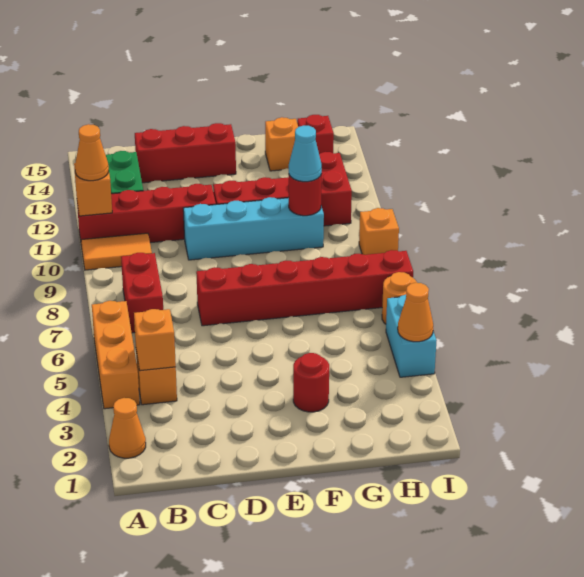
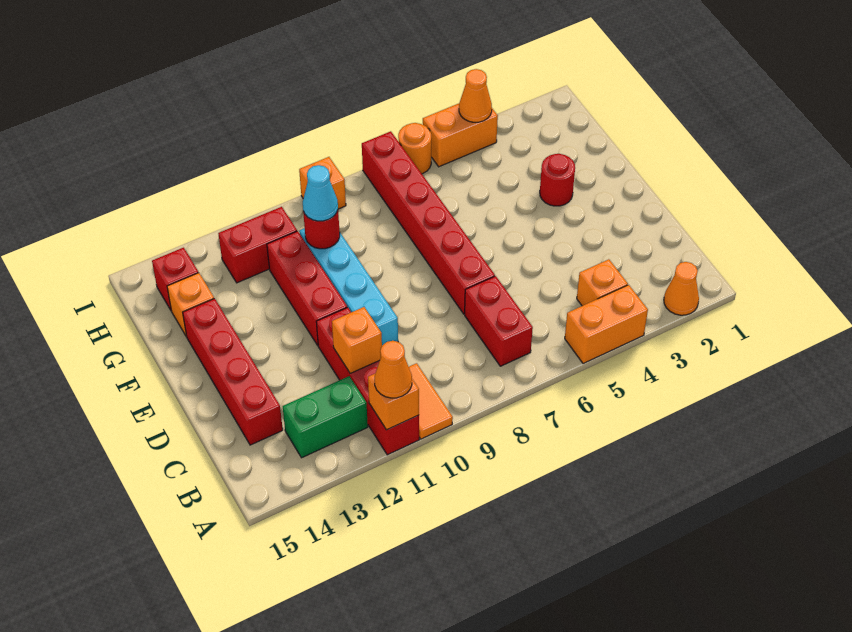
orange 1x3 brick [92,301,140,409] -> orange 1x2 brick [565,285,648,364]
orange 1x1 brick [134,309,176,371] -> orange 1x1 brick moved to [332,307,382,373]
red 1x2 brick [121,253,163,333] -> red 1x2 brick turned to [465,276,533,366]
red 1x3 brick [135,123,236,183] -> red 1x4 brick [183,298,283,445]
cyan 1x2 brick [386,295,437,377] -> orange 1x2 brick [423,104,498,167]

